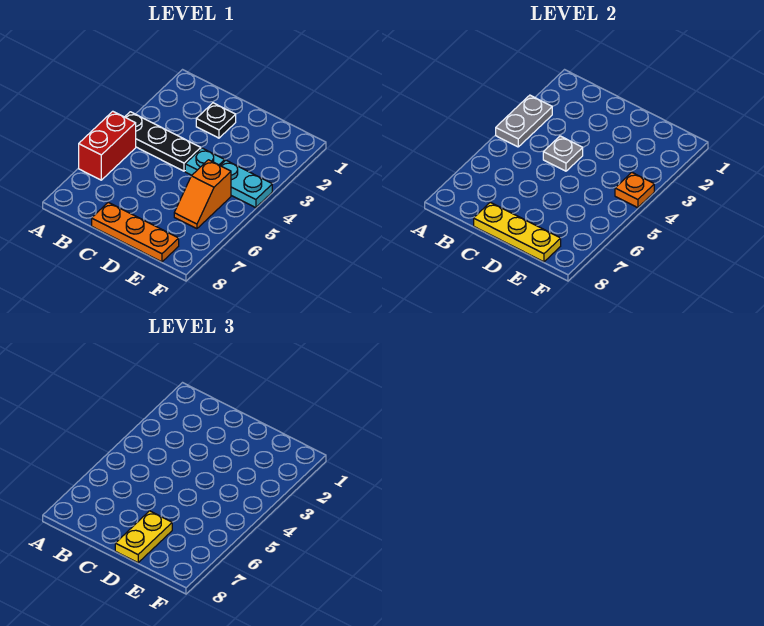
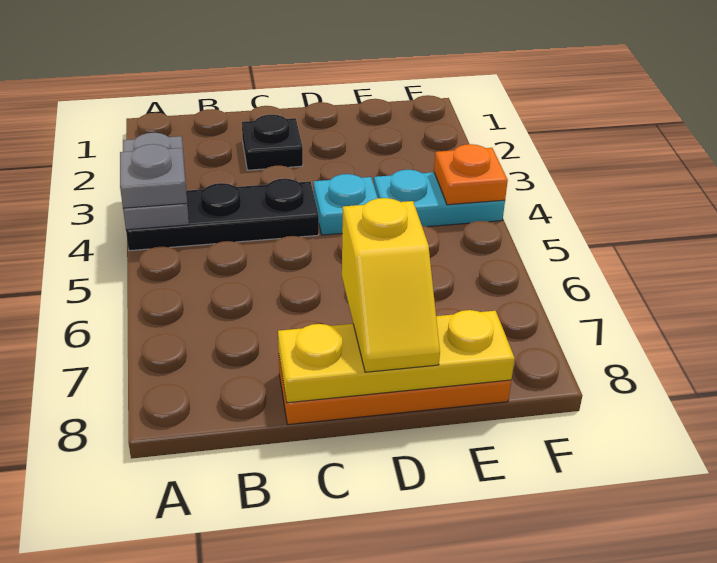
red 1x2 brick [79,111,136,180] -> none
grey 1x1 plate [543,136,583,171] -> grey 1x1 plate moved to [120,144,187,208]
yellow 1x2 plate [115,511,172,563] -> yellow 1x2 slope [342,198,440,372]
orange 1x2 slope [174,160,231,229] -> none

